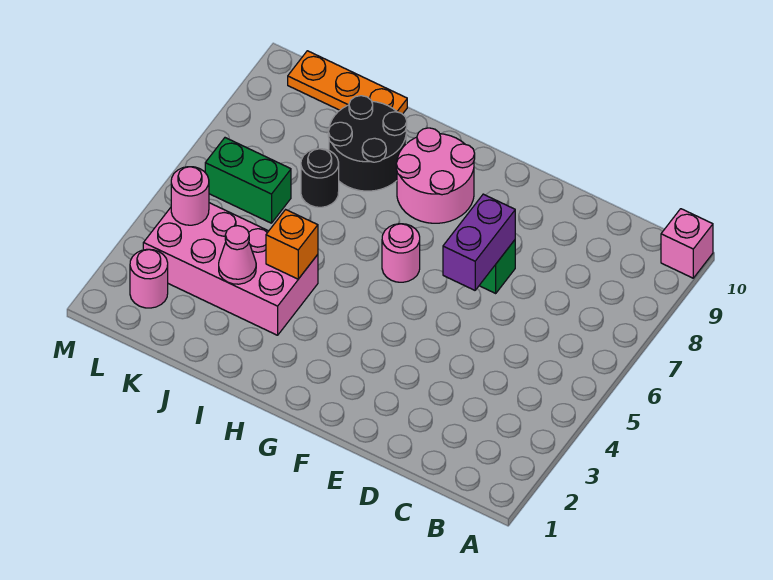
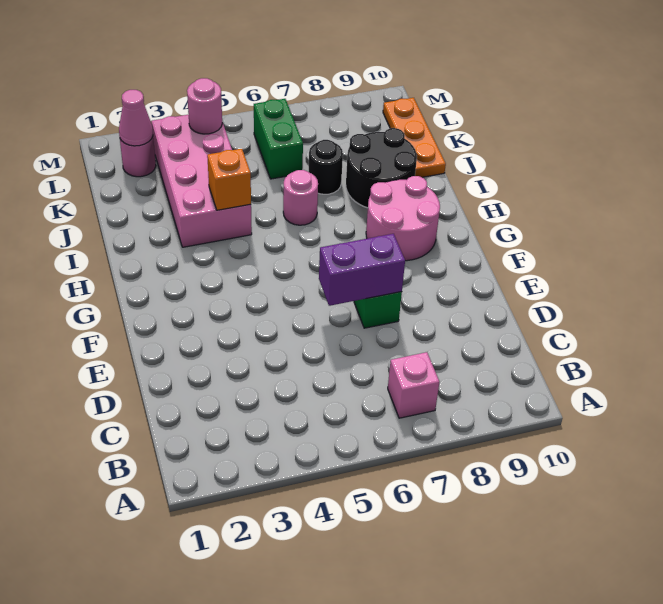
pink 1x1 brick [661,209,713,278] -> pink 1x1 brick moved to [388,352,439,418]
pink 1x1 round brick [382,224,420,282] -> pink 1x1 round brick moved to [283,170,318,225]
pink 1x1 cone [219,226,256,284] -> pink 1x1 cone moved to [119,90,153,146]

